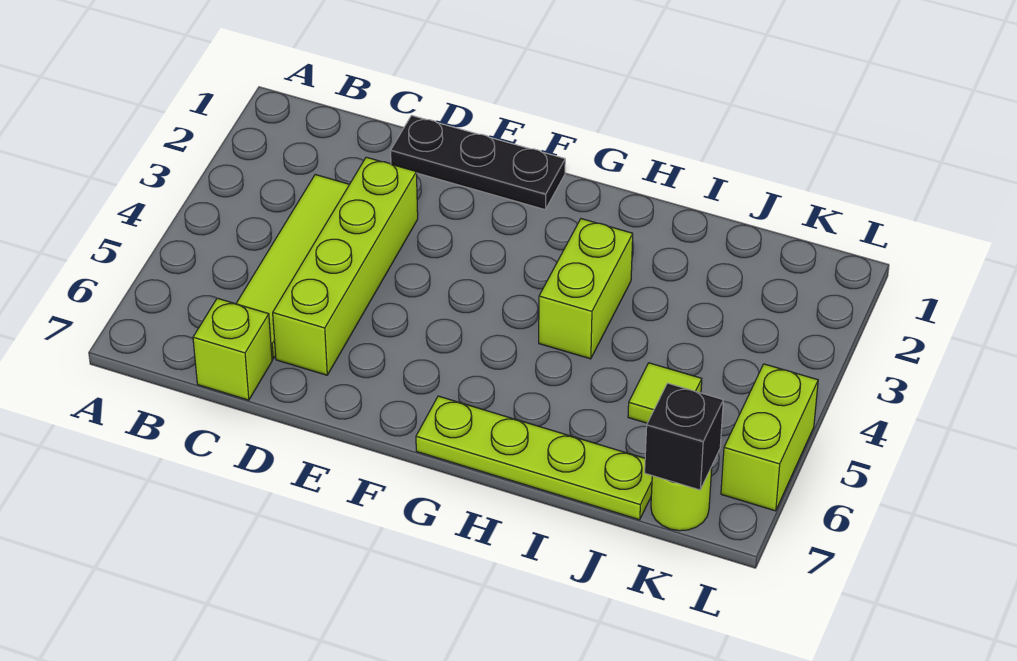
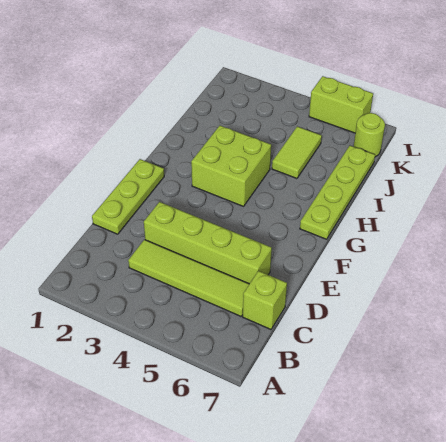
black 1x3 plate [391,116,565,210] -> lime 1x3 plate [92,159,164,234]
lime 1x2 brick [539,219,633,359] -> lime 2x2 brick [191,126,271,206]
lime 1x1 tile [628,363,702,423] -> lime 1x2 tile [272,127,322,178]
black 1x1 brick [645,383,723,490] -> none

